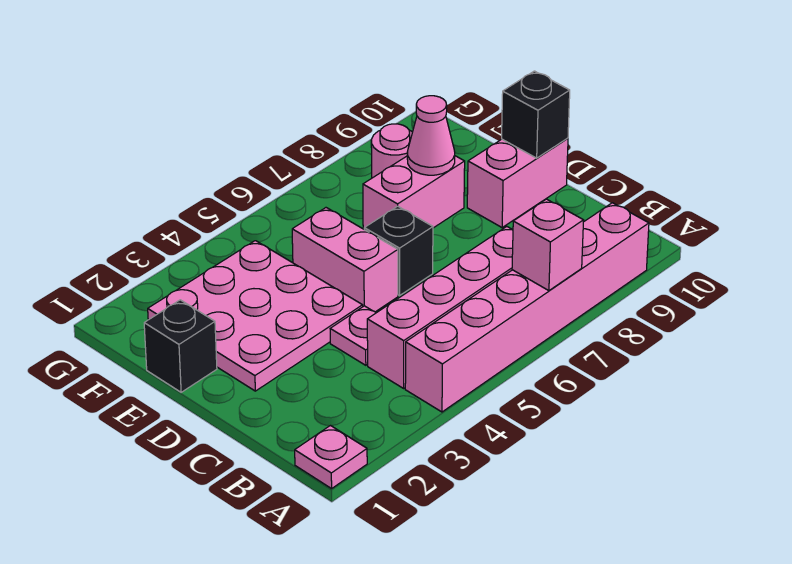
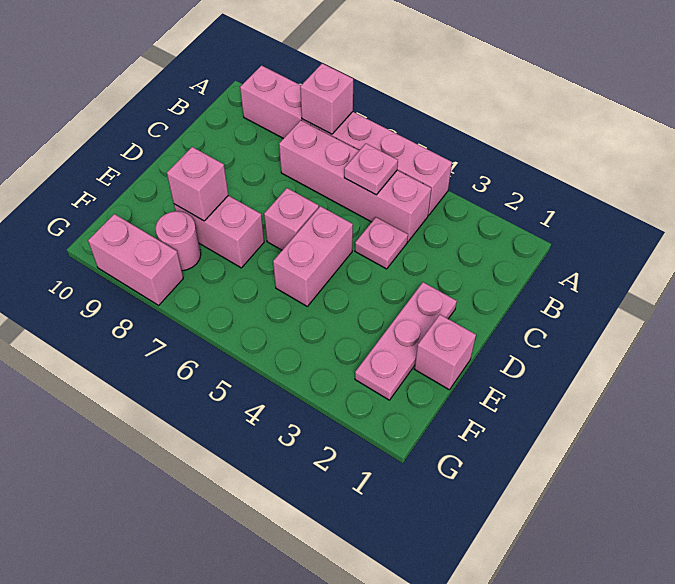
pink 1x1 plate [295,426,367,489] -> pink 1x1 plate moved to [344,144,398,195]
pink 3x3 plate [148,241,363,391] -> pink 1x3 plate [355,282,457,400]
black 1x1 brick [364,206,433,296] -> pink 1x1 brick [264,188,319,250]
pink 1x2 brick [467,138,568,228] -> pink 1x2 brick moved to [88,214,183,305]
black 1x1 brick [502,71,570,158] -> none
black 1x1 brick [144,300,217,392] -> pink 1x1 brick [415,315,476,390]
pink 1x1 cone [407,96,455,175] -> pink 1x1 brick [167,147,228,221]

